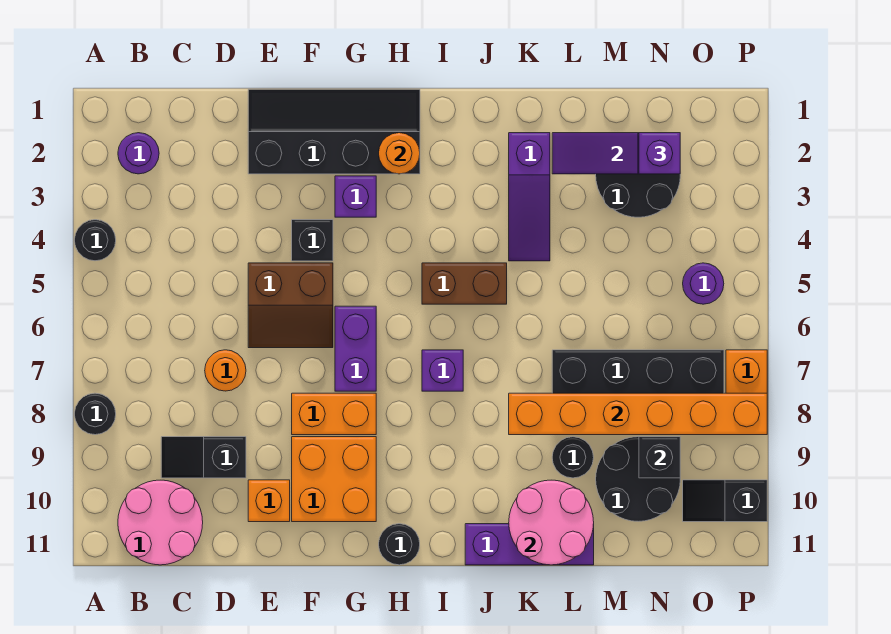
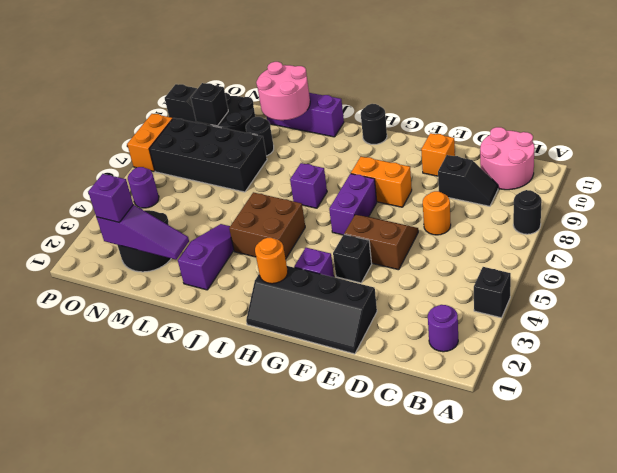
black 1x1 round brick [74,220,116,261] -> black 1x1 brick [474,267,511,318]
orange 2x2 brick [292,437,376,522] -> none
brown 1x2 brick [422,263,507,304] -> brown 2x2 brick [229,192,305,259]
orange 1x6 brick [509,393,767,435] -> none

